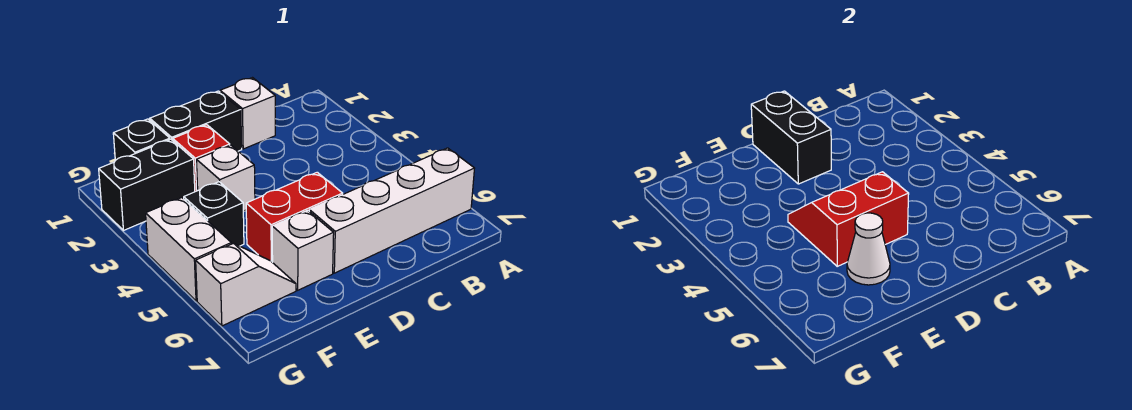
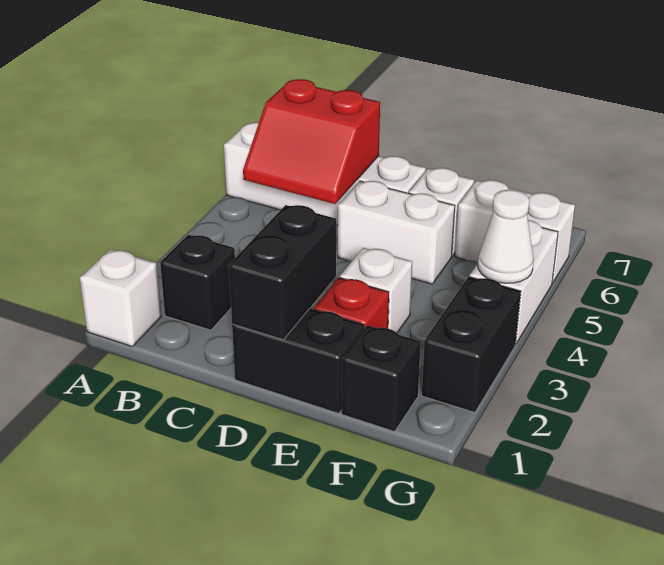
white 1x1 brick [220,78,275,149] -> white 1x1 brick moved to [80,249,161,346]
red 2x2 slope [788,172,909,266] -> red 2x2 slope moved to [243,79,380,204]
red 1x2 brick [246,172,343,263] -> white 1x2 brick [338,181,455,284]
white 1x1 cone [847,213,890,285] -> white 1x1 cone moved to [478,190,534,283]
black 1x2 brick [99,139,195,230] -> black 1x2 brick turned to [422,277,521,413]
black 1x1 brick [184,182,244,246] -> black 1x1 brick moved to [160,235,235,330]
white 1x2 slope [196,243,296,326] -> white 1x2 brick [455,180,575,283]

